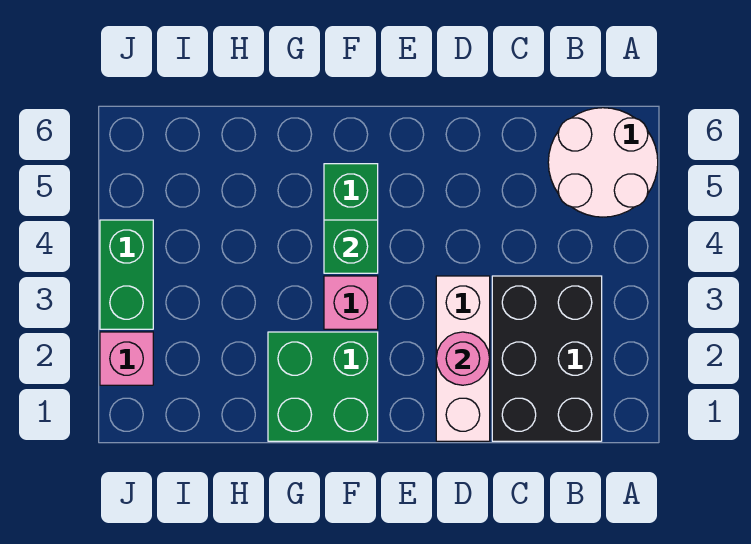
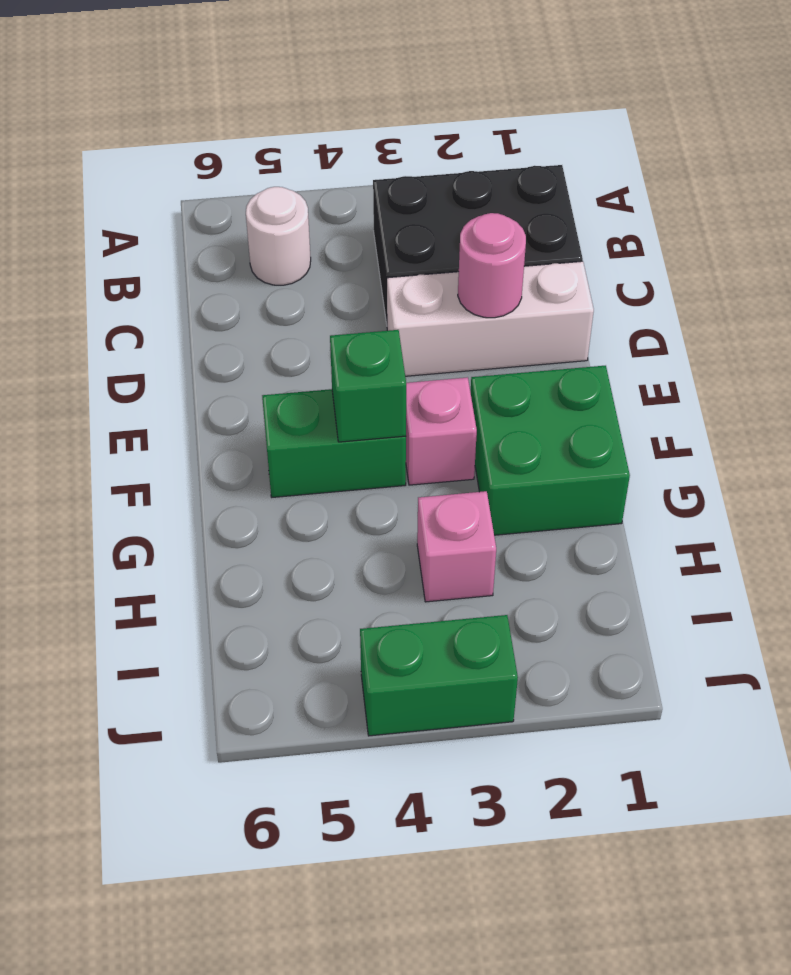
white 2x2 round brick [548,108,658,217] -> white 1x1 round brick [246,187,311,285]
pink 1x1 brick [100,332,153,385] -> pink 1x1 brick moved to [417,491,496,602]

